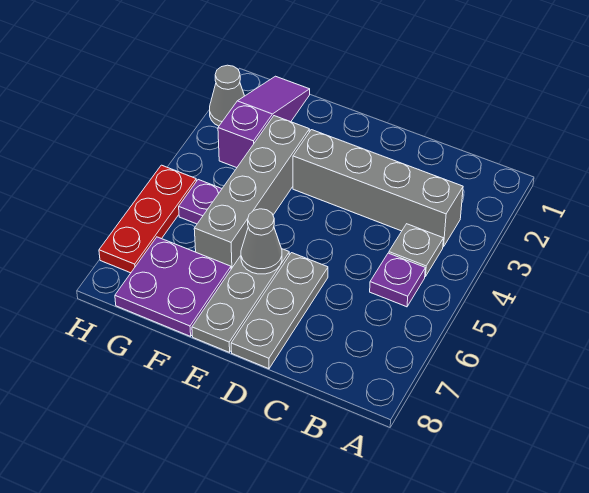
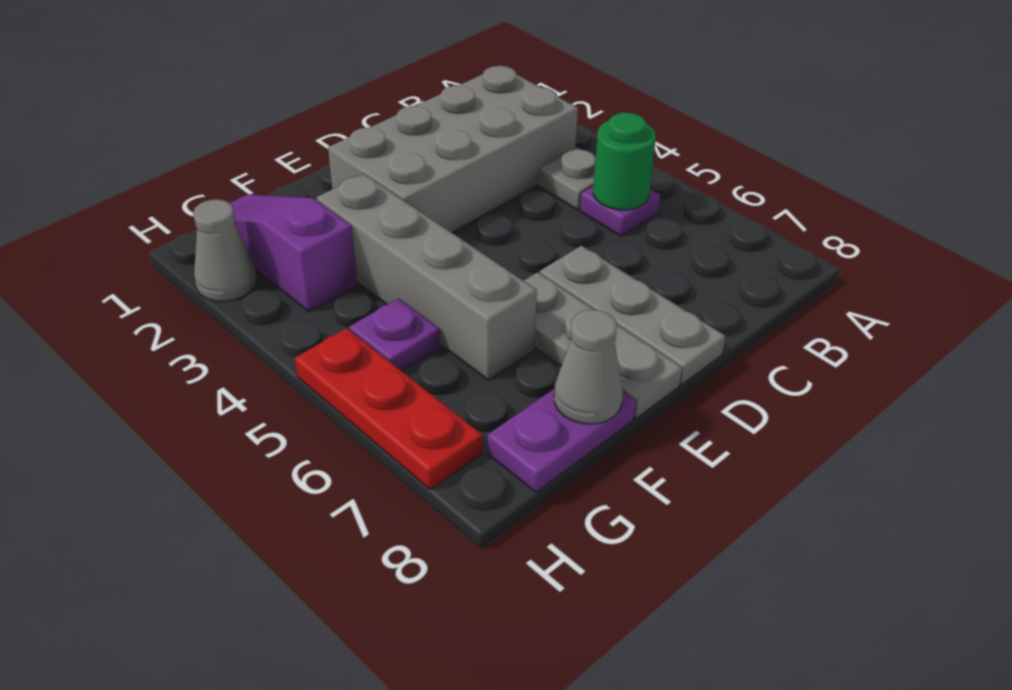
grey 1x4 brick [293,130,463,247] -> grey 2x4 brick [328,66,578,233]
none -> green 1x1 round brick [593,113,656,210]
grey 1x1 cone [241,209,282,274] -> grey 1x1 cone moved to [554,310,623,424]
purple 2x2 plate [115,237,231,336] -> purple 1x2 plate [487,389,636,492]

